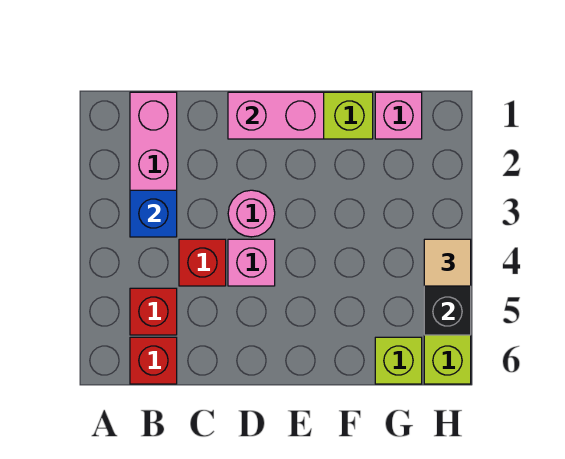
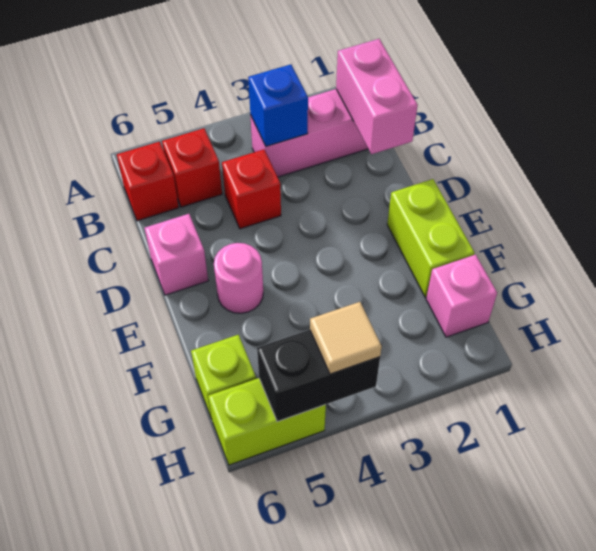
pink 1x2 brick [228,92,324,139] -> pink 1x2 brick moved to [336,39,418,154]
pink 1x1 round brick [228,190,275,237] -> pink 1x1 round brick moved to [214,243,263,313]
pink 1x1 brick [228,239,275,286] -> pink 1x1 brick moved to [145,214,208,295]

